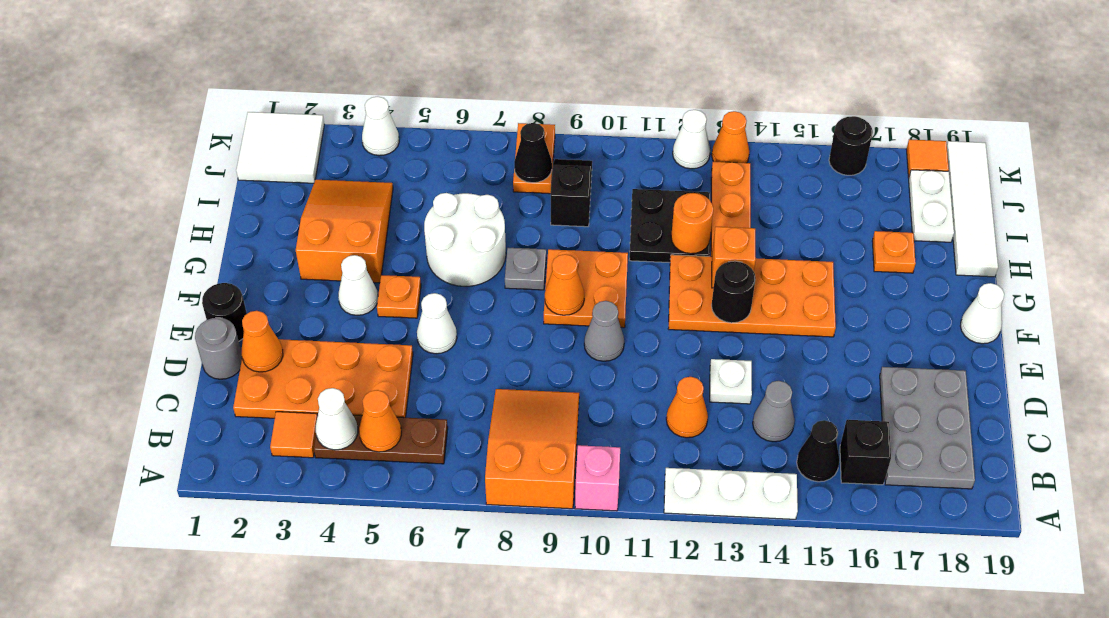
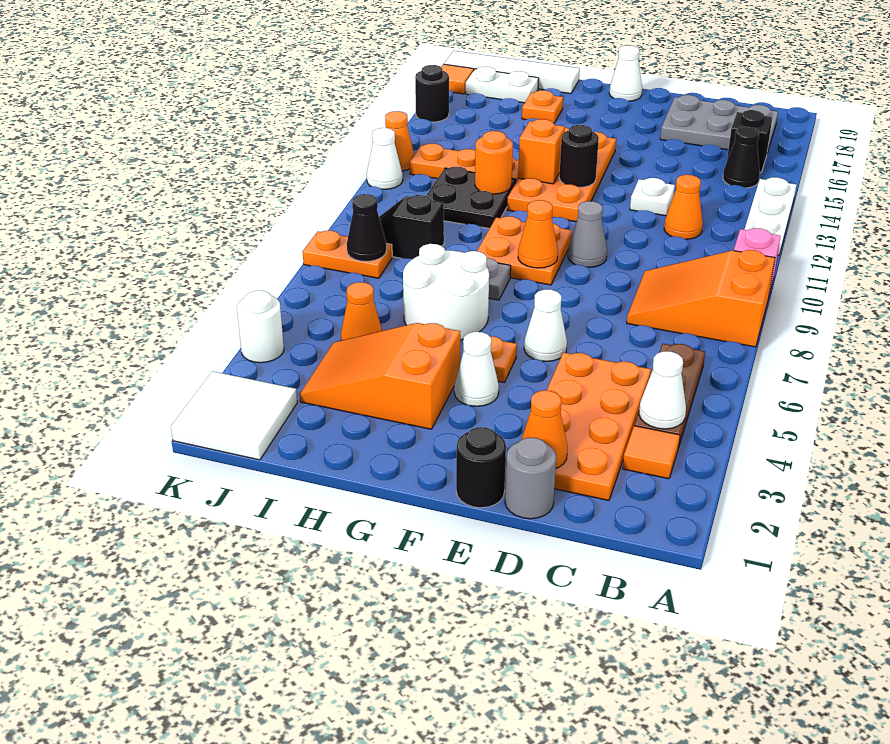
orange 1x1 cone [359,390,401,452] -> orange 1x1 cone moved to [341,282,382,341]
grey 1x1 cone [753,381,795,442] -> none
white 1x1 cone [362,97,399,156] -> white 1x1 round brick [237,291,284,363]

